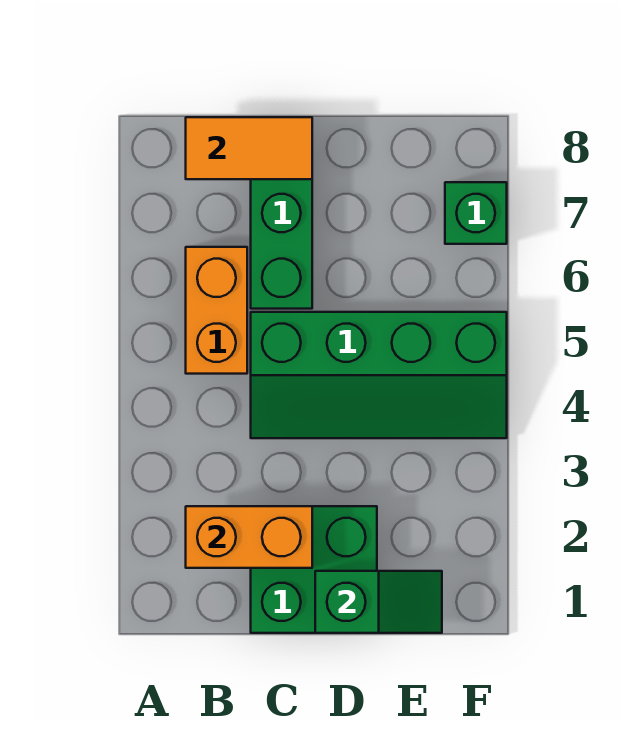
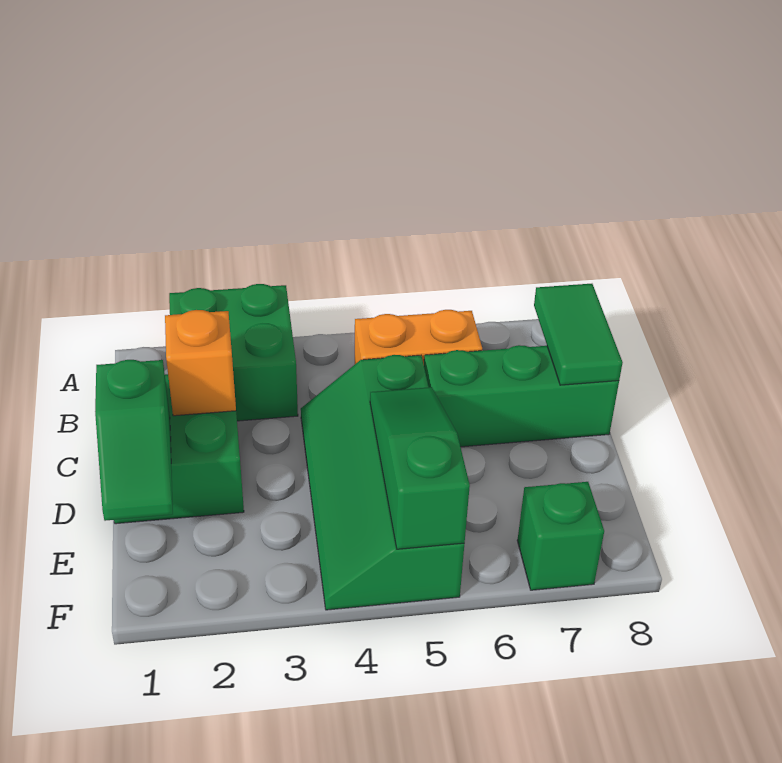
none -> green 2x2 brick [169,284,298,421]
orange 1x2 brick [186,506,312,568] -> orange 1x1 brick [165,310,236,416]
orange 1x2 tile [186,117,312,179] -> green 1x2 tile [534,284,623,385]
none -> green 1x3 slope [370,387,470,549]

